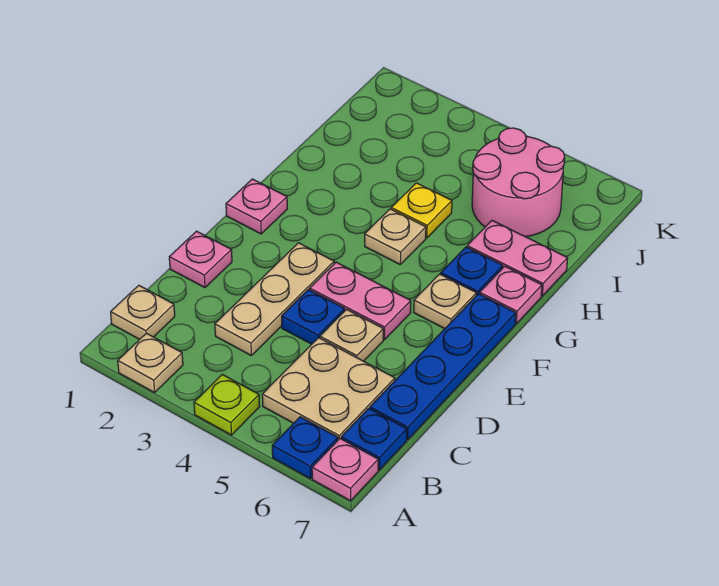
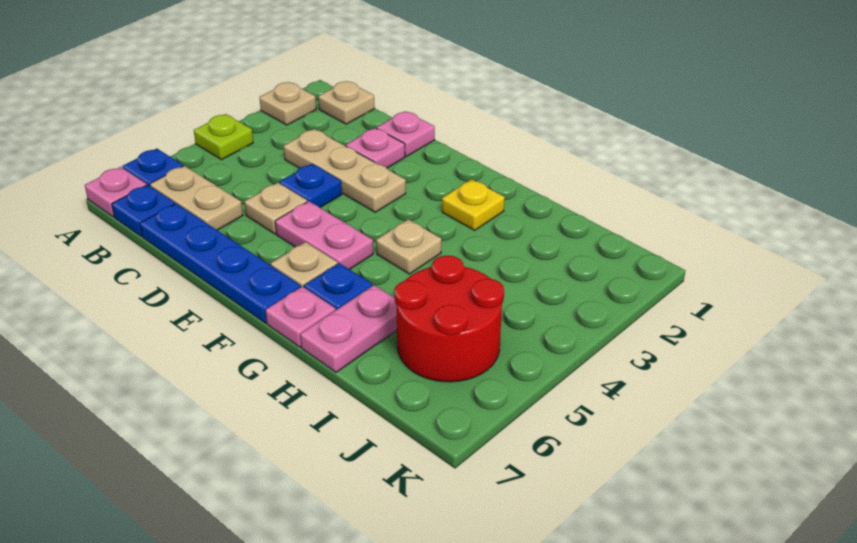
tan 2x2 plate [262,338,395,440] -> tan 1x2 plate [150,166,243,230]
pink 1x2 plate [310,262,411,340] -> pink 1x2 plate turned to [275,201,373,269]
pink 1x1 plate [226,179,287,234] -> pink 1x1 plate moved to [346,128,405,168]
yellow 1x1 plate [391,183,452,238] -> yellow 1x1 plate moved to [442,179,505,230]
pink 2x2 round brick [472,128,565,237] -> red 2x2 round brick [395,256,504,382]

